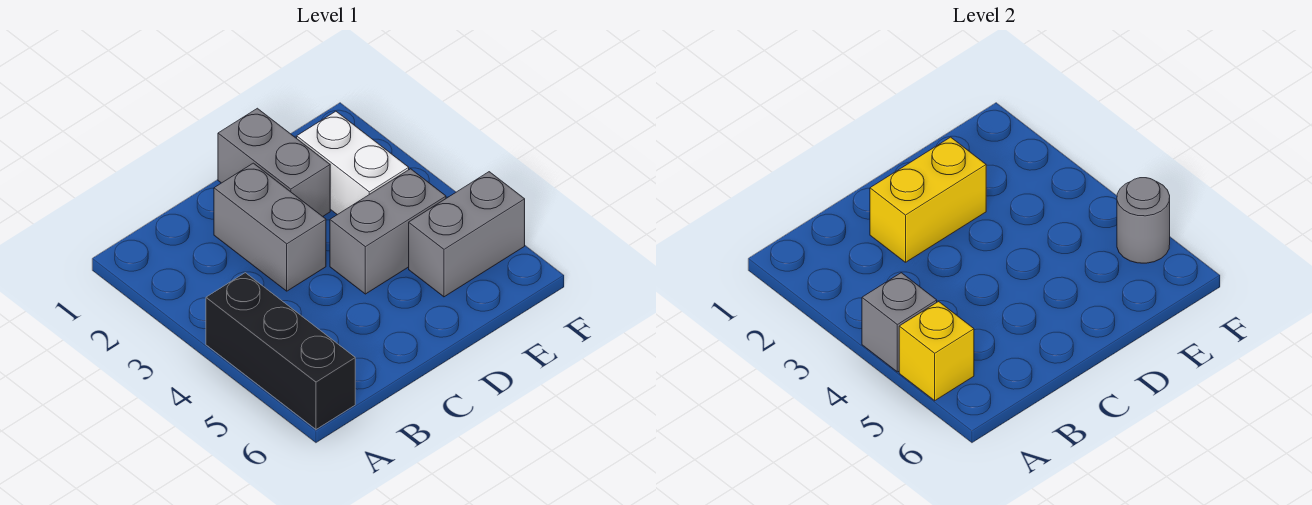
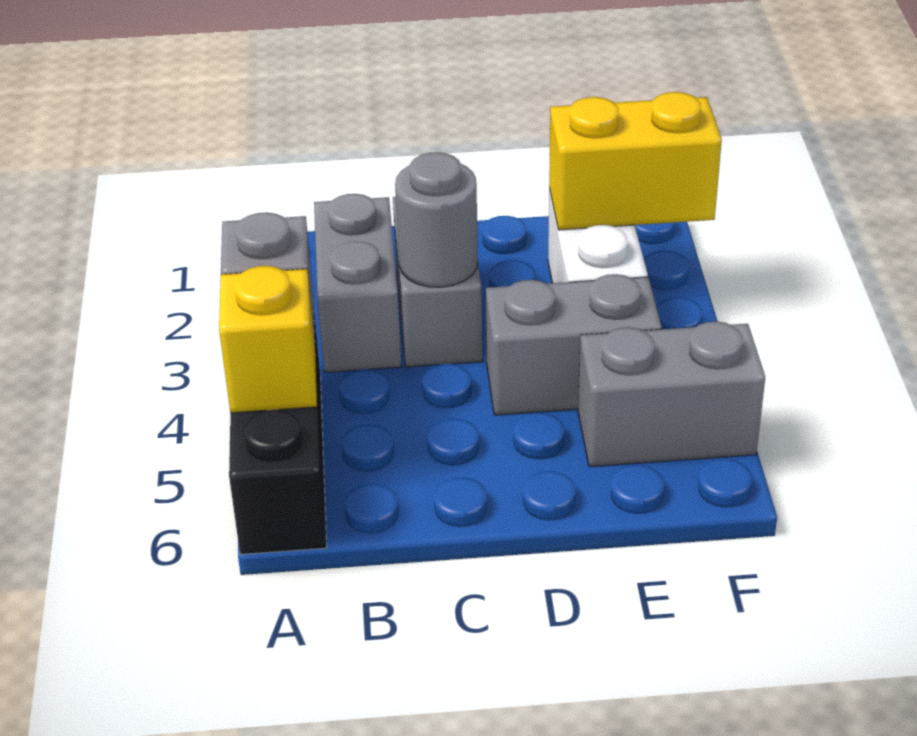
yellow 1x2 brick [870,137,986,262] -> yellow 1x2 brick moved to [549,92,722,230]
grey 1x2 brick [218,108,330,216] -> grey 1x2 brick moved to [314,194,402,372]
grey 1x1 round brick [1117,178,1170,263] -> grey 1x1 round brick moved to [395,152,478,287]

